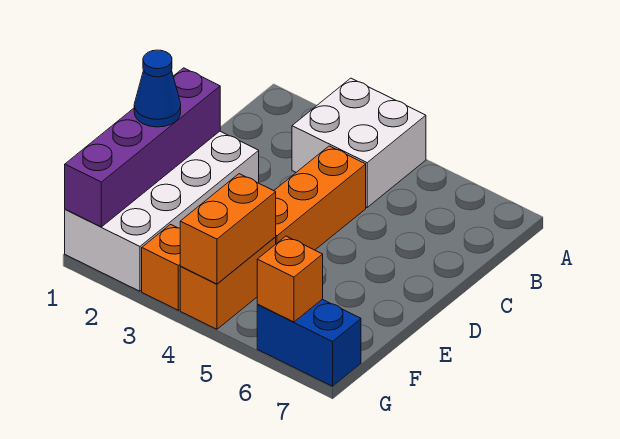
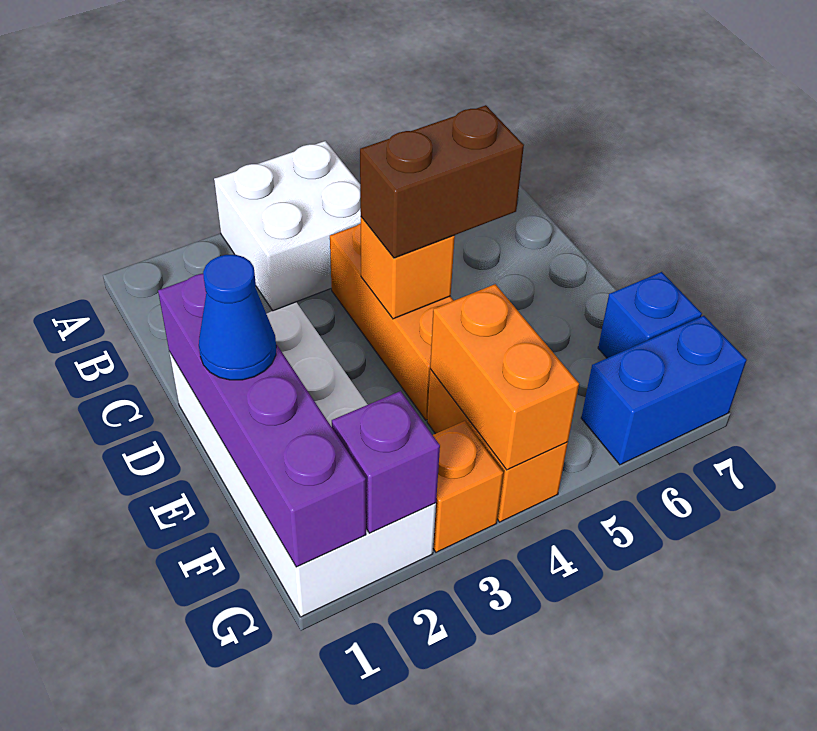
none -> brown 1x2 brick [360,105,524,258]
none -> blue 1x1 brick [598,272,702,358]
none -> purple 1x1 brick [332,391,440,533]
orange 1x1 brick [257,236,323,322] -> orange 1x1 brick moved to [361,217,455,319]

